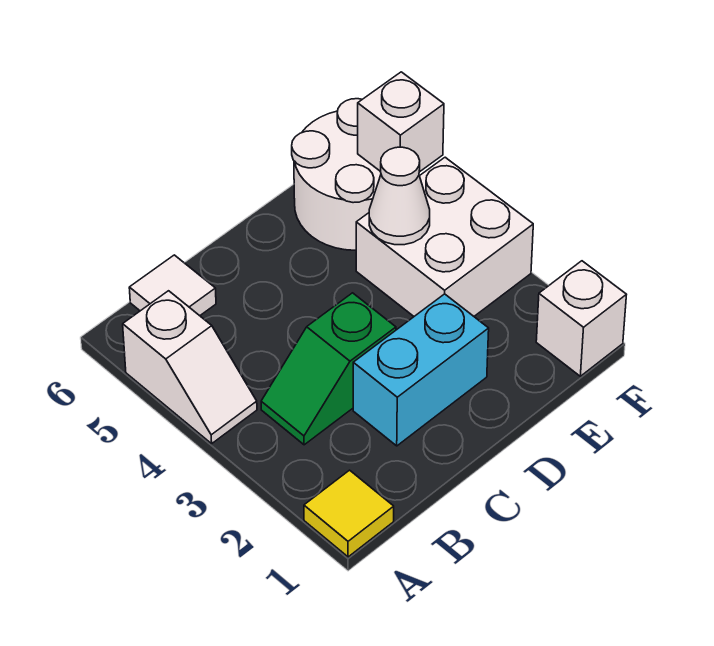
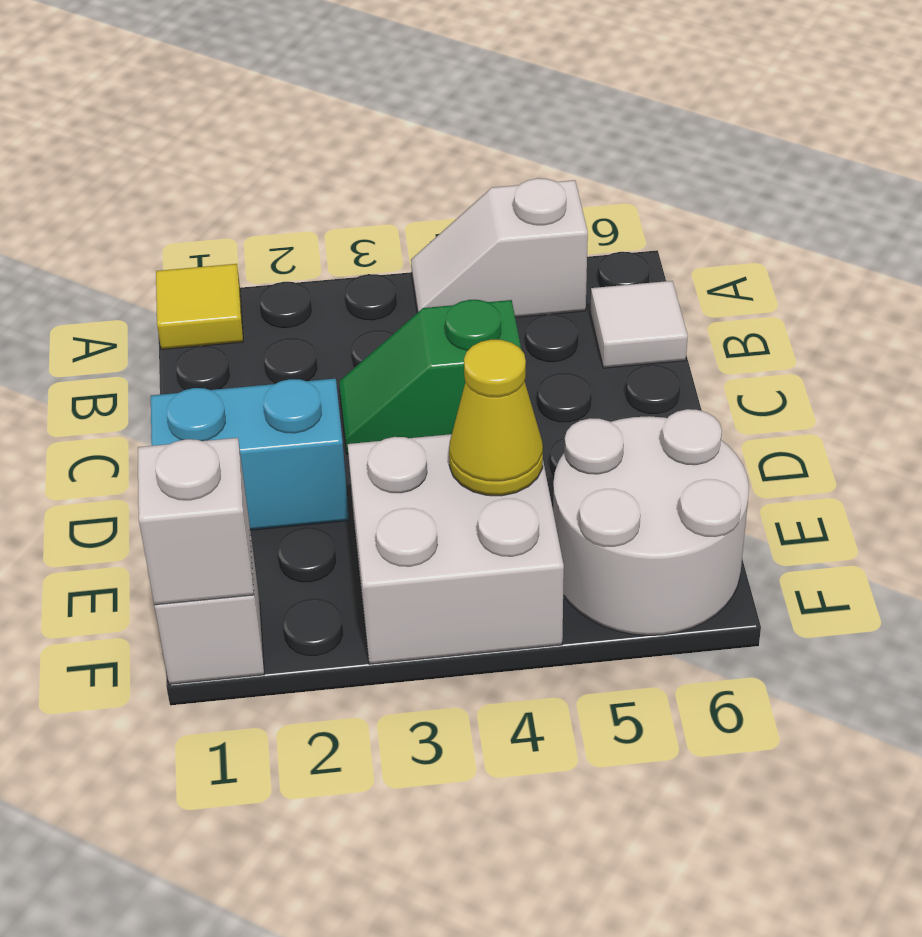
green 1x2 slope [261,293,396,445] -> green 1x2 slope turned to [339,300,521,454]
cyan 1x2 brick [353,294,489,446] -> cyan 1x2 brick turned to [151,379,349,530]
white 1x1 cone [369,147,430,245] -> yellow 1x1 cone [449,340,543,496]
white 1x1 brick [358,72,444,172] -> white 1x1 brick moved to [138,438,254,605]

